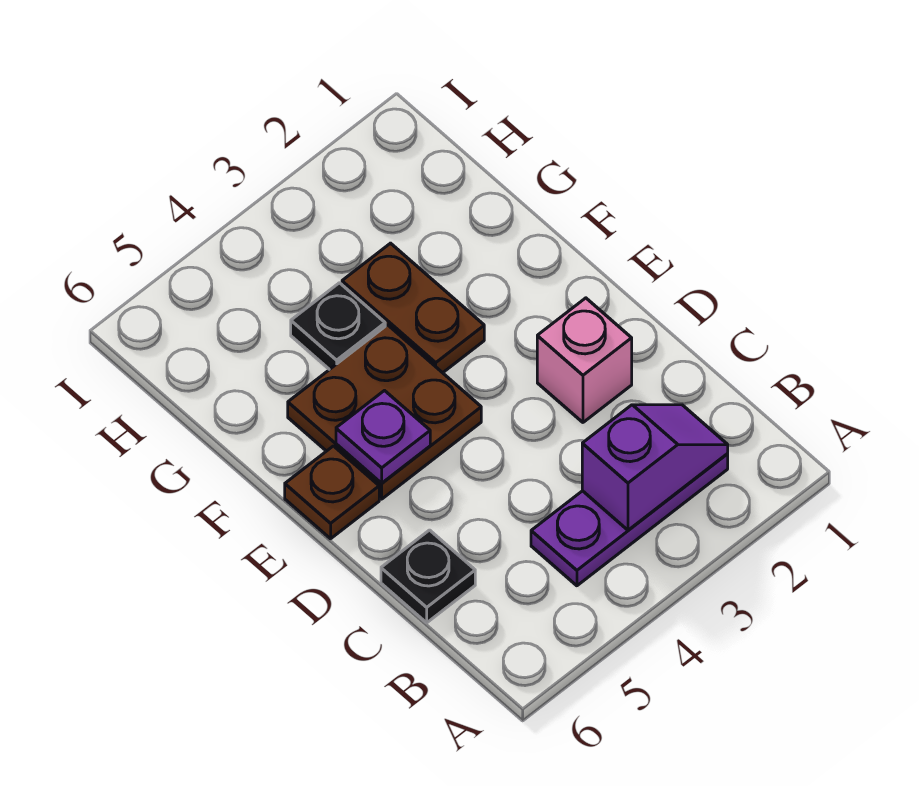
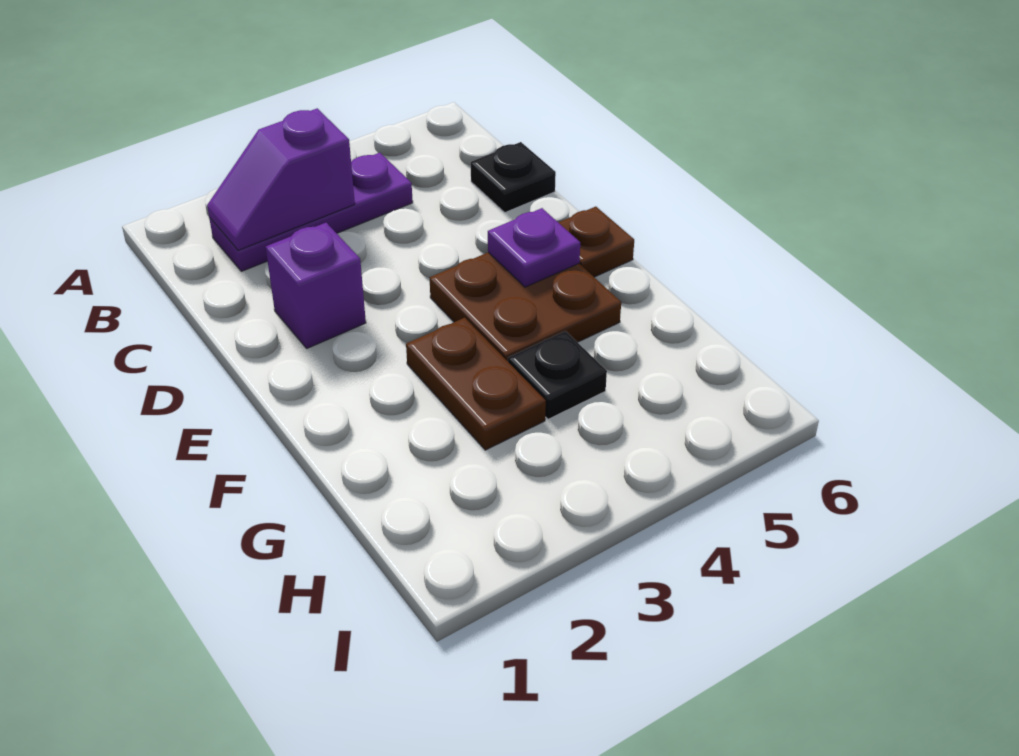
pink 1x1 brick [537,298,632,422] -> purple 1x1 brick [266,223,366,348]

